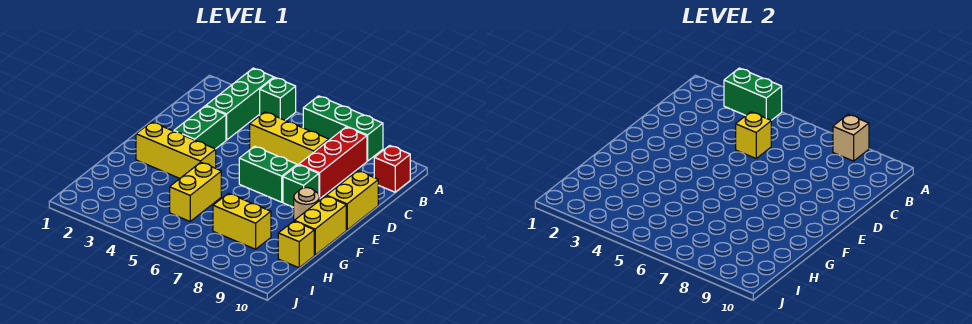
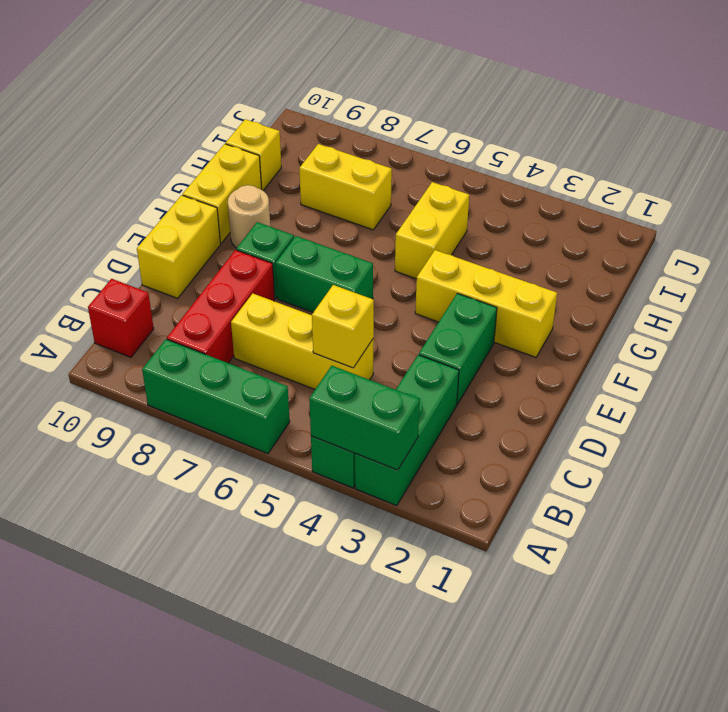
tan 1x1 brick [833,114,869,161] -> none

